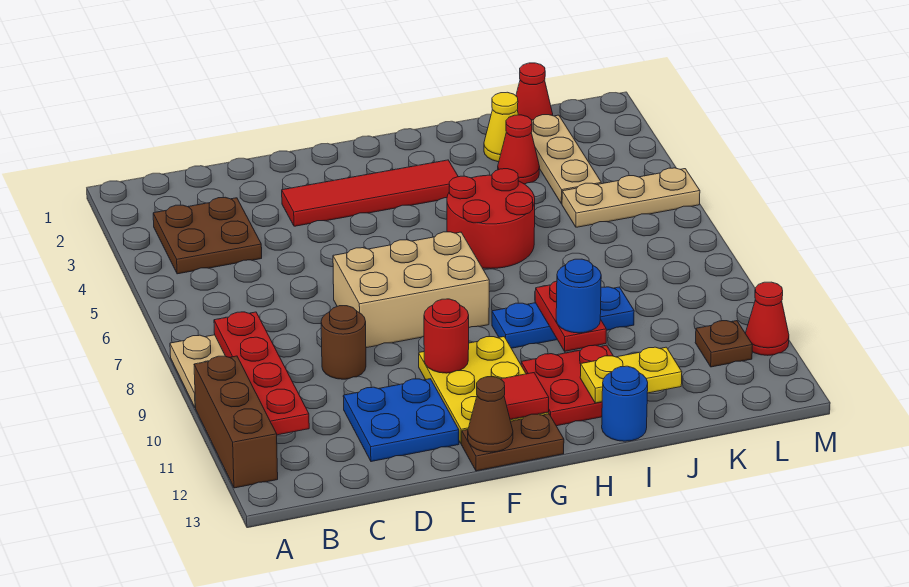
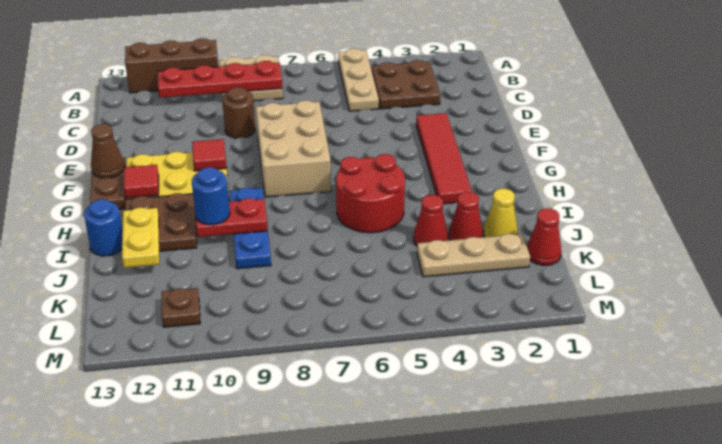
blue 2x2 plate [343,379,459,462] -> none
red 1x1 round brick [424,299,469,373] -> red 1x1 tile [192,139,226,171]
red 2x2 plate [521,345,613,426] -> brown 2x2 plate [125,193,197,251]
tan 1x3 plate [562,168,700,227] -> tan 1x3 plate moved to [338,48,379,111]
red 1x1 cone [746,282,789,355] -> red 1x1 cone moved to [414,195,448,246]

